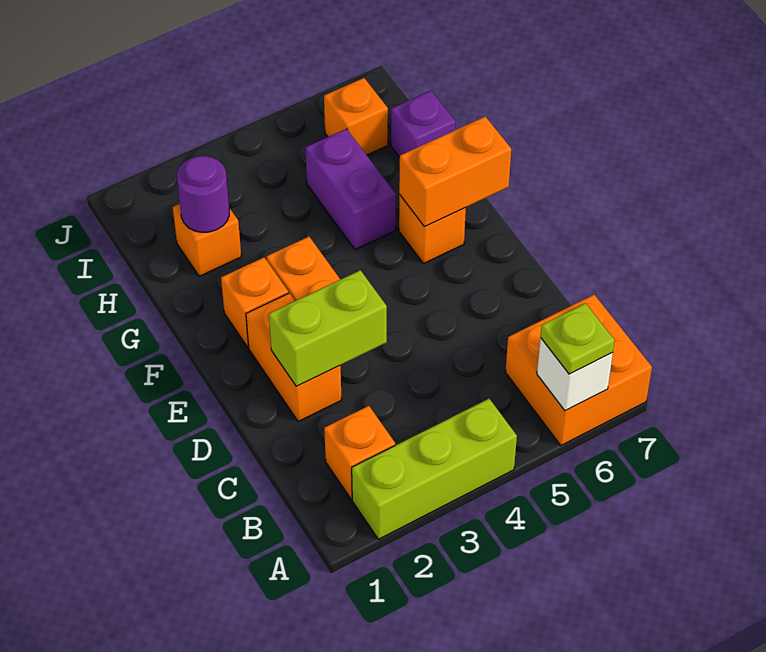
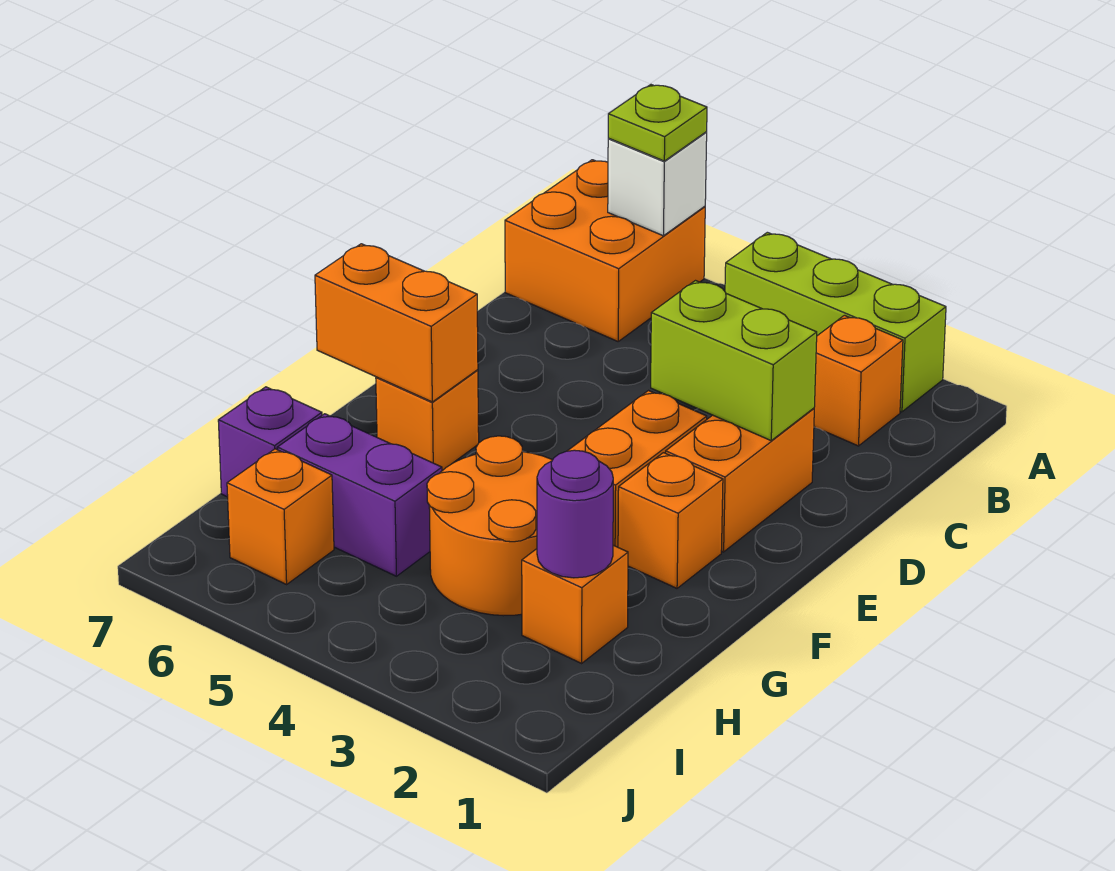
none -> orange 2x2 round brick [427,436,552,616]
purple 1x2 brick [305,129,396,250] -> purple 1x2 brick turned to [277,414,442,576]

